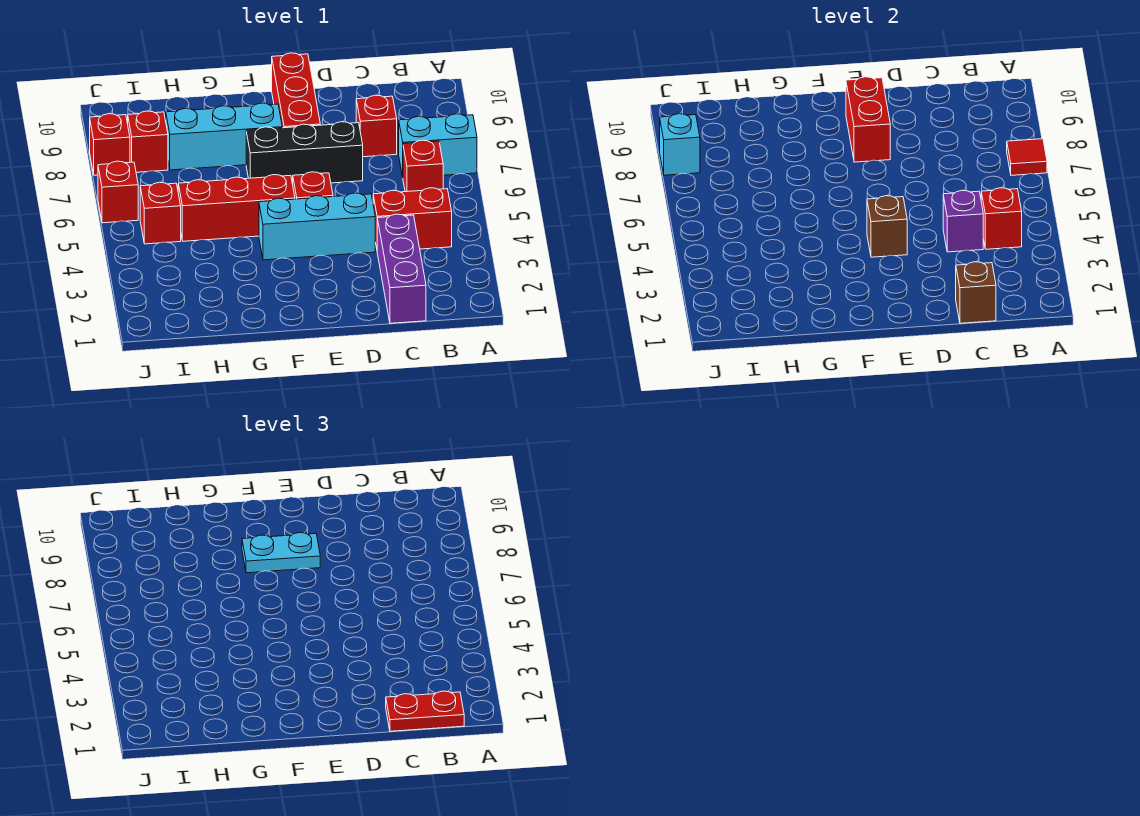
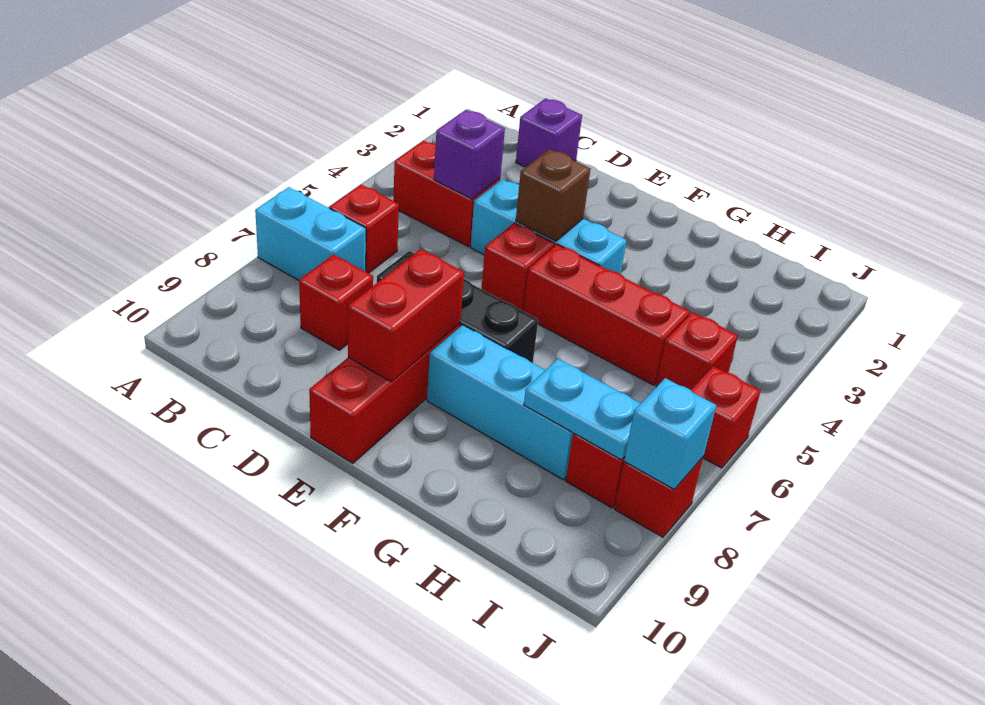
red 1x1 tile [1007,139,1047,175] -> none
red 1x2 plate [386,691,464,731] -> none
red 1x1 brick [981,188,1022,249] -> none
purple 1x3 brick [377,214,426,323] -> purple 1x1 brick [516,98,582,167]
brown 1x1 brick [956,262,996,323] -> none
cyan 1x2 plate [242,533,320,573] -> cyan 1x2 plate moved to [524,359,641,460]

